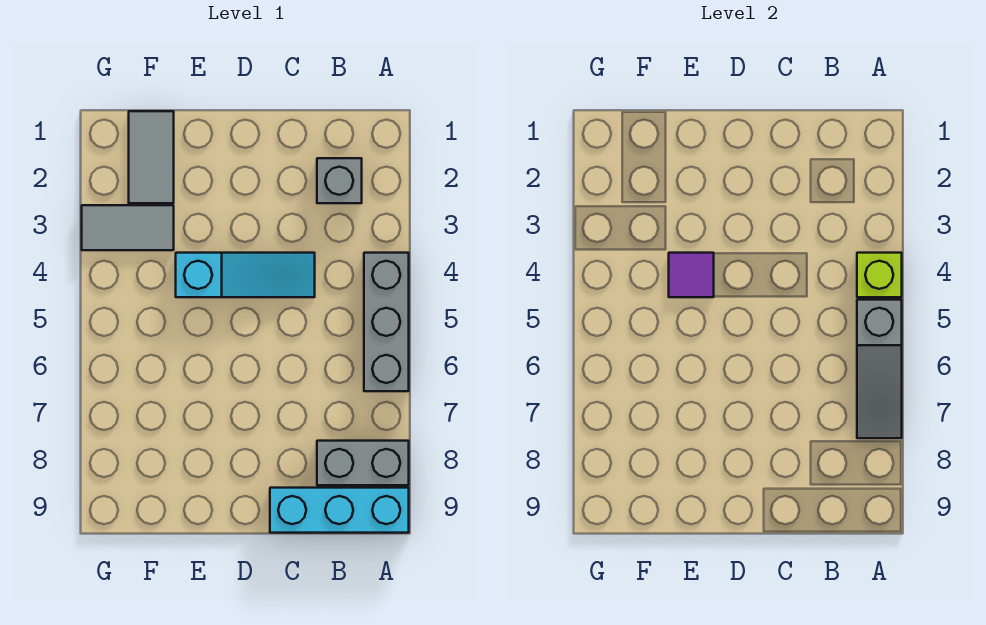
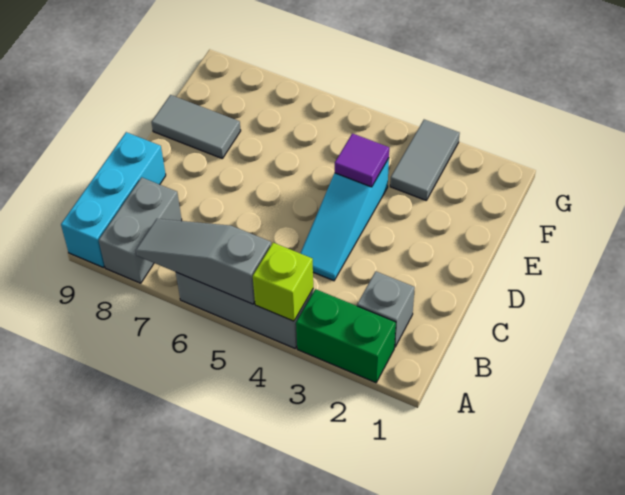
none -> green 1x2 brick [296,289,396,383]
grey 1x2 tile [129,111,174,203] -> grey 1x2 tile moved to [152,95,241,158]

